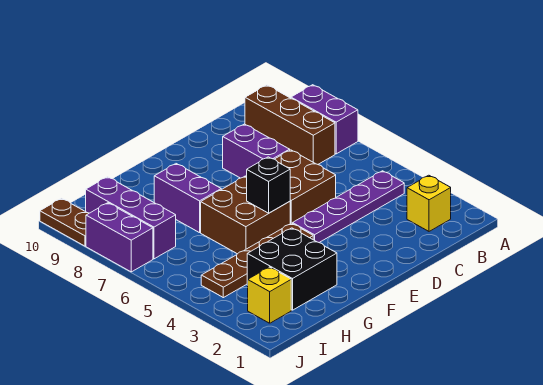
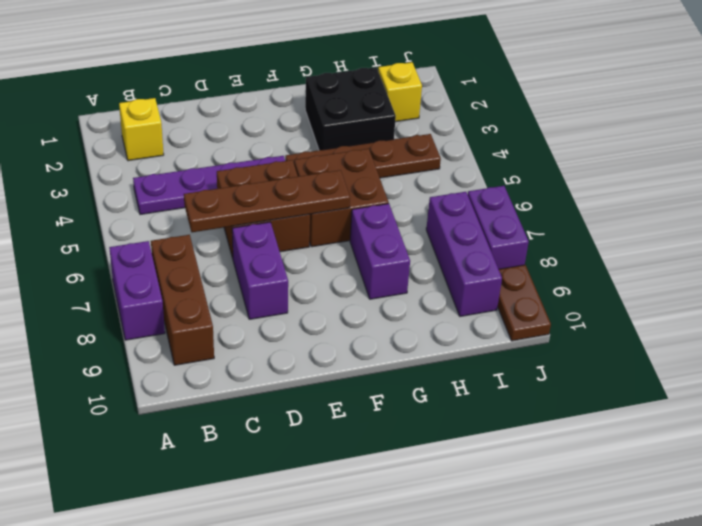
none -> brown 1x4 plate [184,170,350,232]
black 1x1 brick [246,157,290,213] -> none

